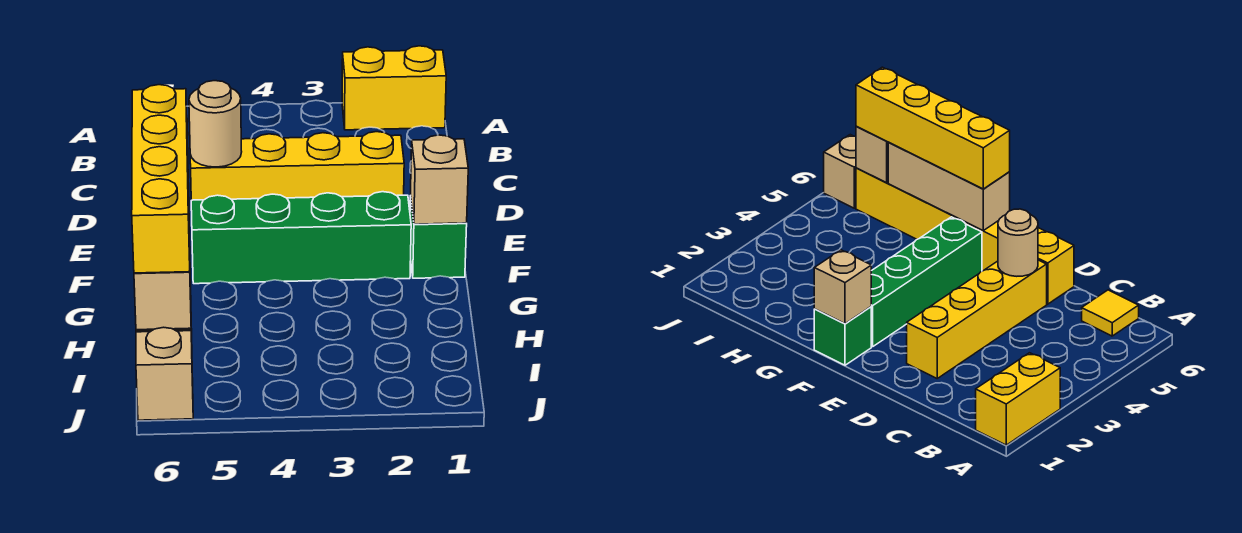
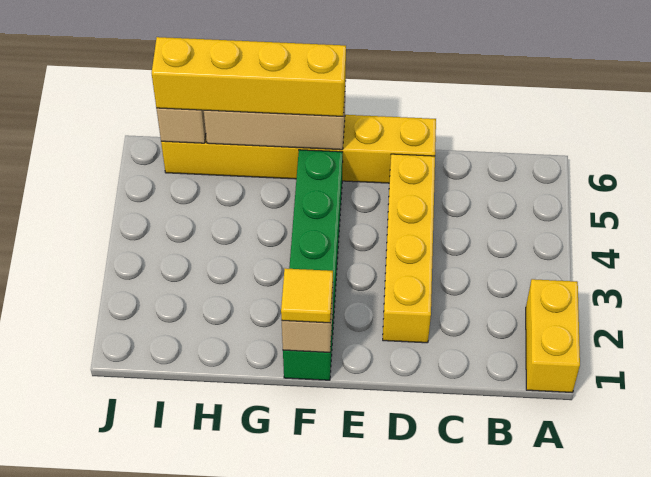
yellow 1x1 tile [1082,290,1139,336] -> yellow 1x1 tile moved to [281,268,333,323]
tan 1x1 round brick [189,81,242,167] -> none
tan 1x1 brick [136,327,193,420] -> none

